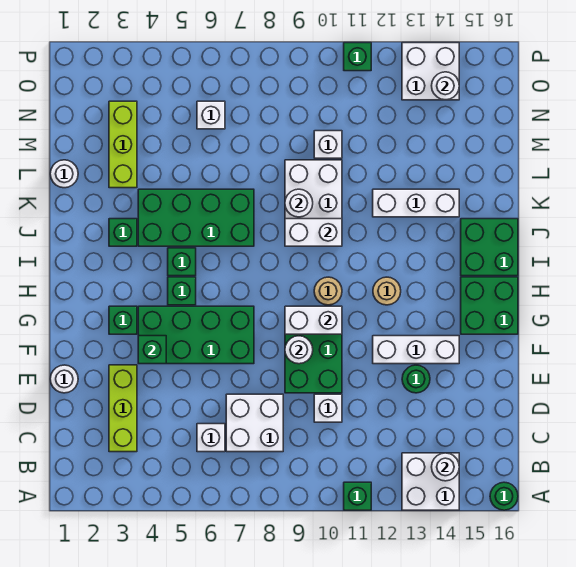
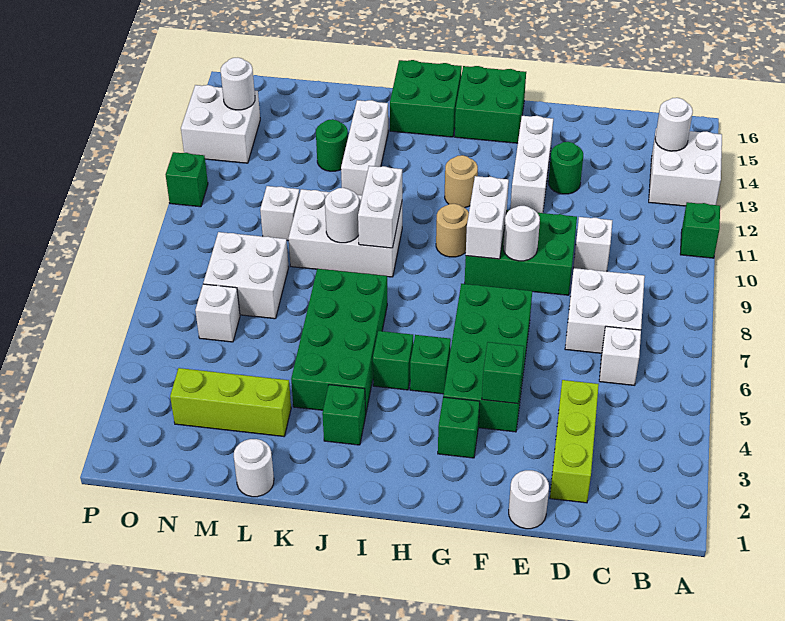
green 1x1 round brick [490,482,518,510] -> green 1x1 round brick moved to [316,119,348,171]
lime 1x3 brick [109,365,137,452] -> lime 1x3 brick turned to [550,380,599,503]
none -> white 2x2 brick [203,232,289,319]

